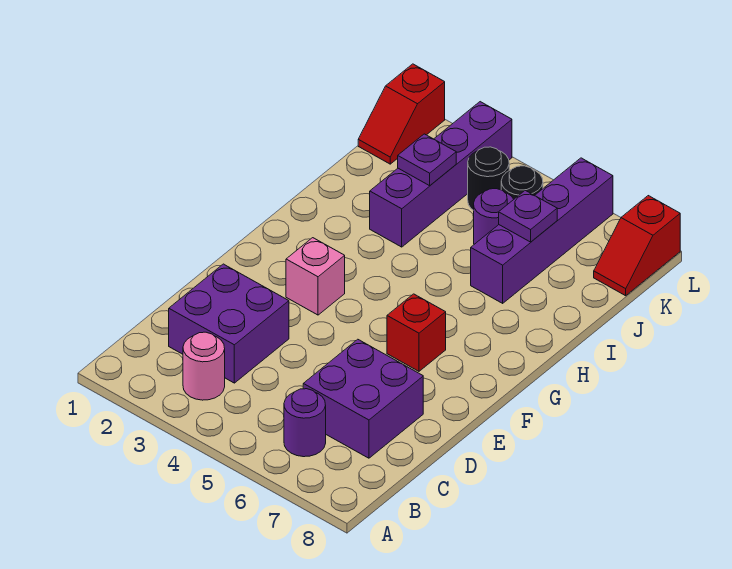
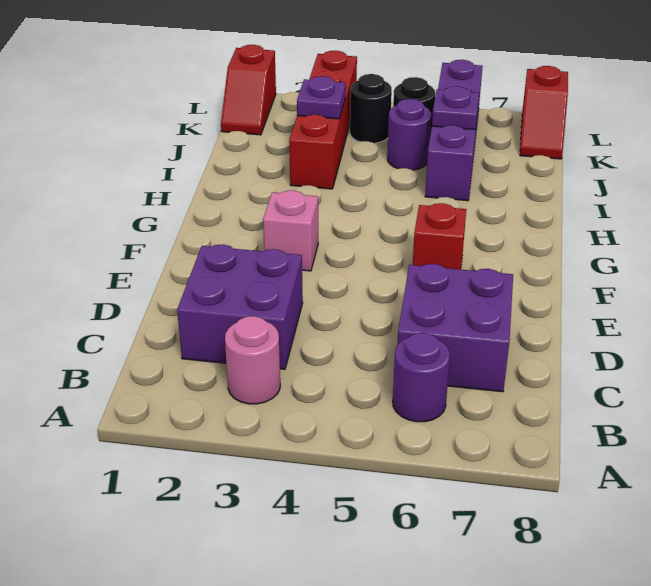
purple 1x4 brick [370,102,512,247] -> red 1x4 brick [289,51,357,189]

